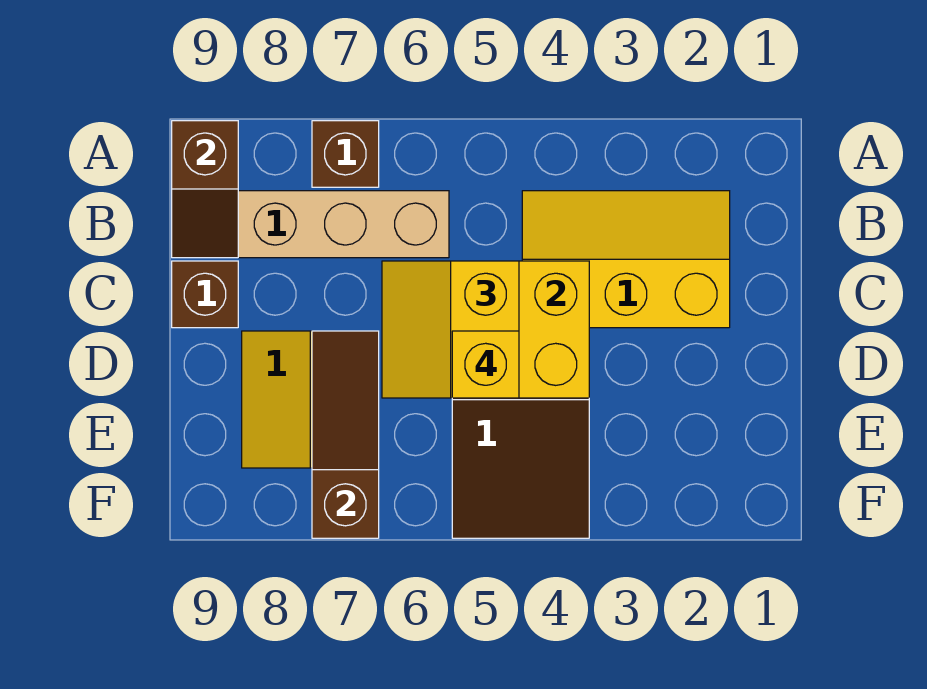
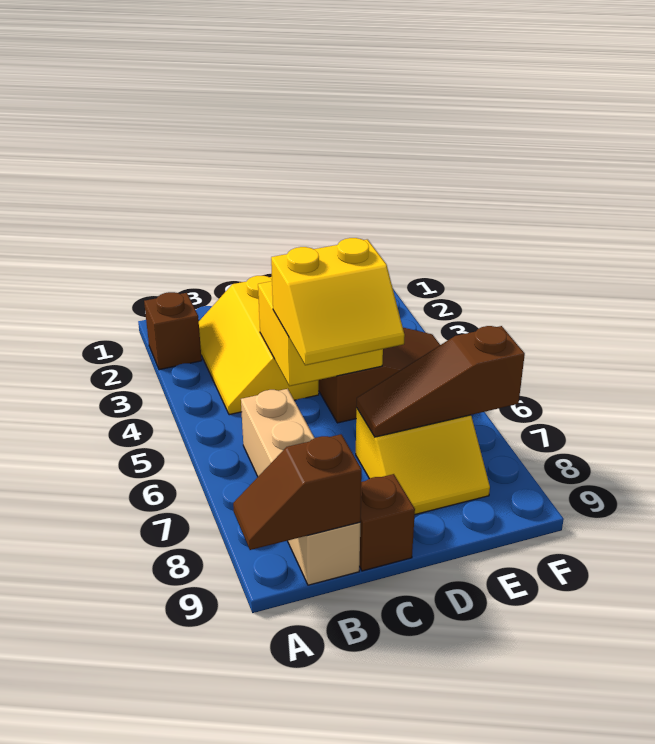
brown 1x1 brick [312,121,379,187] -> brown 1x1 brick moved to [144,292,202,370]
brown 1x2 slope [172,121,238,258] -> brown 1x2 slope turned to [233,434,362,550]
yellow 1x1 brick [452,331,519,398] -> none

